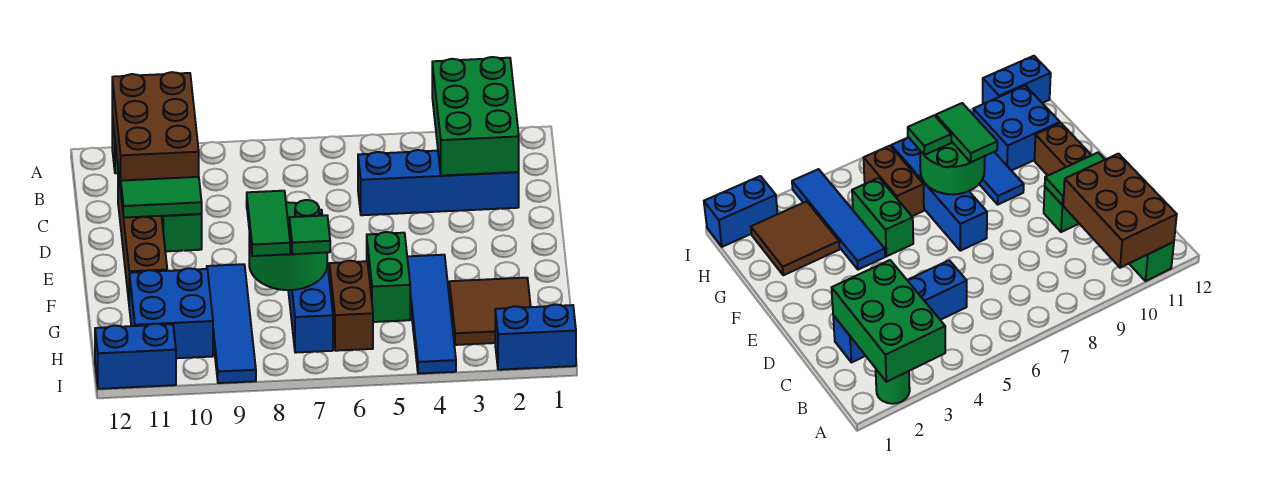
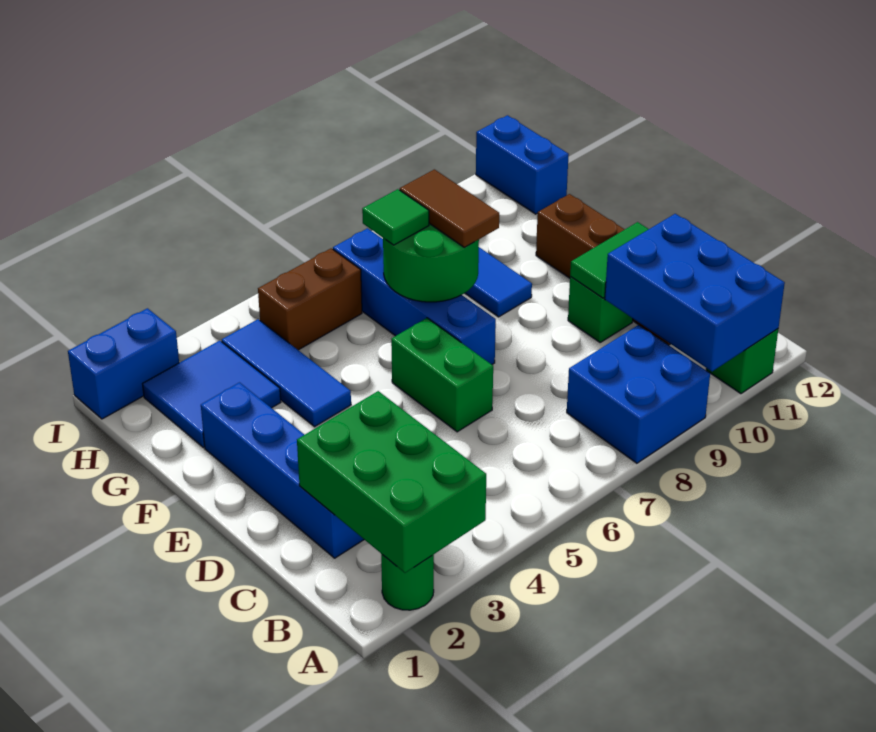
brown 2x3 brick [112,72,199,189] -> blue 2x3 brick [605,214,785,371]
blue 1x4 brick [358,150,519,215] -> blue 1x4 brick turned to [201,383,364,558]
blue 1x4 tile [407,255,456,374] -> blue 1x3 tile [222,319,351,427]
green 1x2 brick [367,232,410,322] -> green 1x2 brick moved to [391,318,493,432]
green 1x2 tile [246,191,290,256] -> brown 1x2 tile [400,169,499,248]
brown 2x2 tile [449,278,531,345] -> blue 2x2 tile [143,341,281,448]
brown 1x2 brick [329,261,373,351] -> brown 1x2 brick turned to [258,248,362,350]
blue 2x2 brick [129,268,213,358] -> blue 2x2 brick moved to [567,325,710,463]
blue 1x2 brick [95,324,176,389] -> blue 1x2 brick turned to [476,115,569,214]

